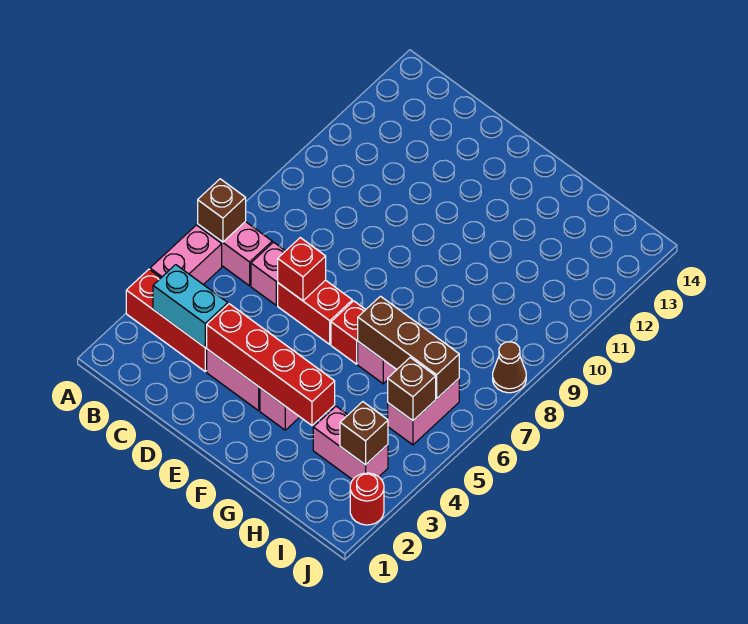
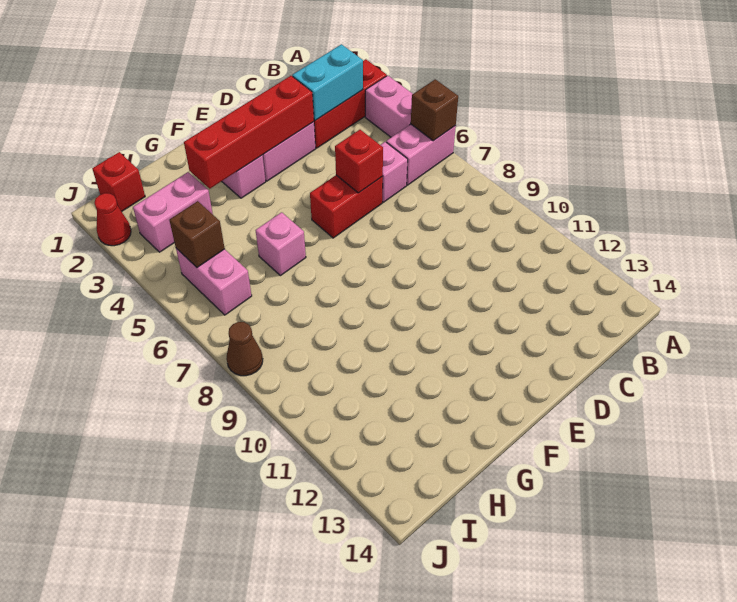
red 1x1 brick [331,301,366,364] -> red 1x1 brick moved to [92,152,145,212]
brown 1x3 brick [358,296,459,398] -> none
brown 1x1 brick [340,402,388,465] -> none
red 1x1 round brick [350,473,384,525] -> red 1x1 cone [95,193,131,246]

